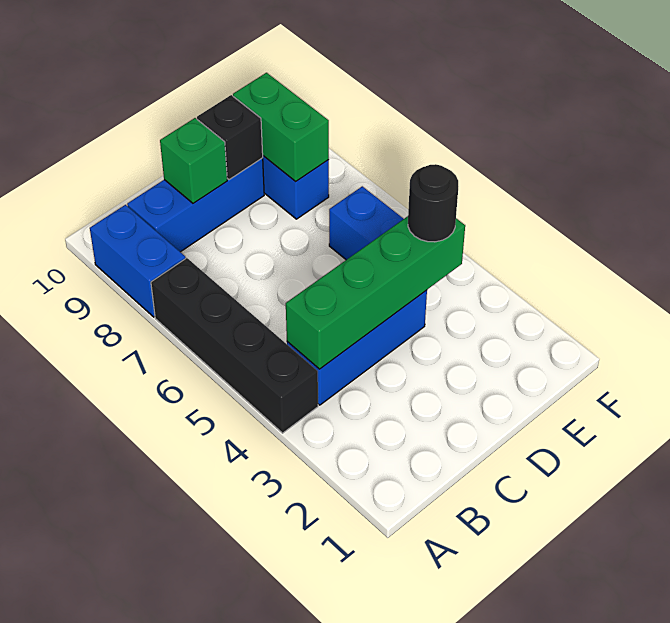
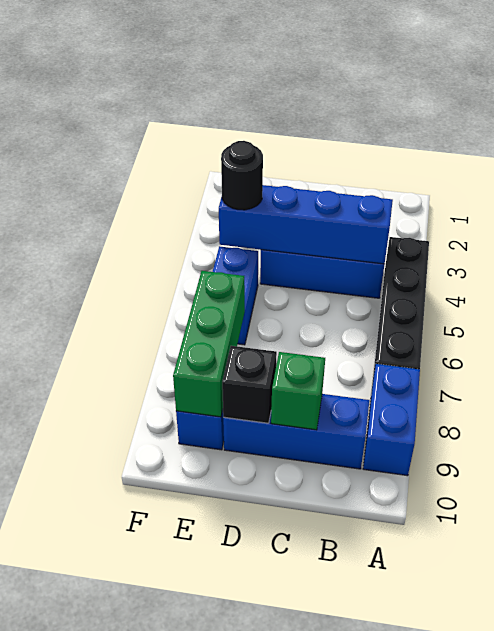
green 1x4 brick [286,216,465,369] -> blue 1x4 brick [219,185,393,264]
green 1x2 brick [233,73,329,182] -> green 1x3 brick [173,271,245,417]

